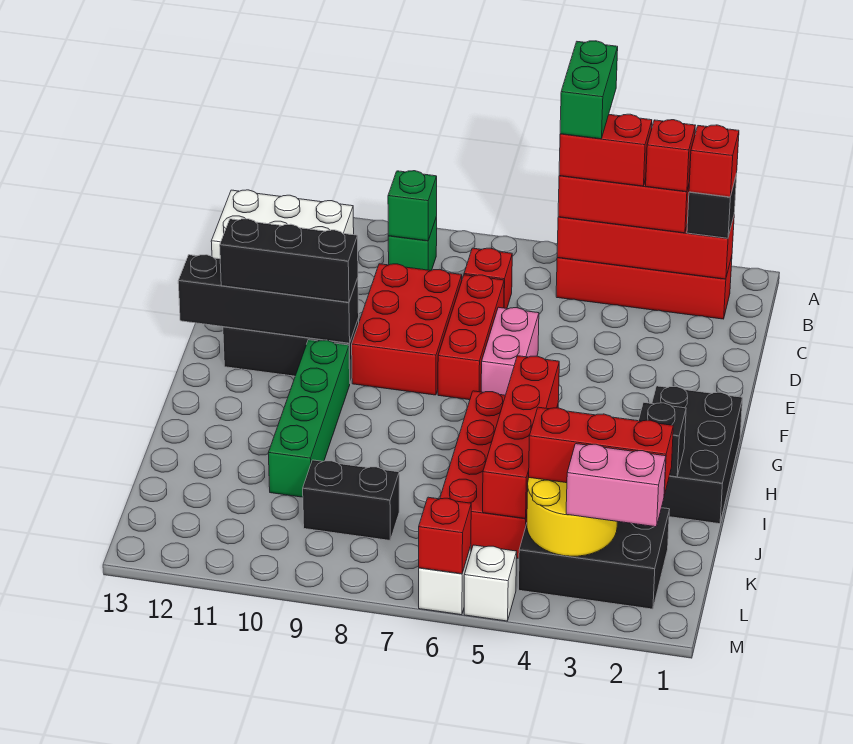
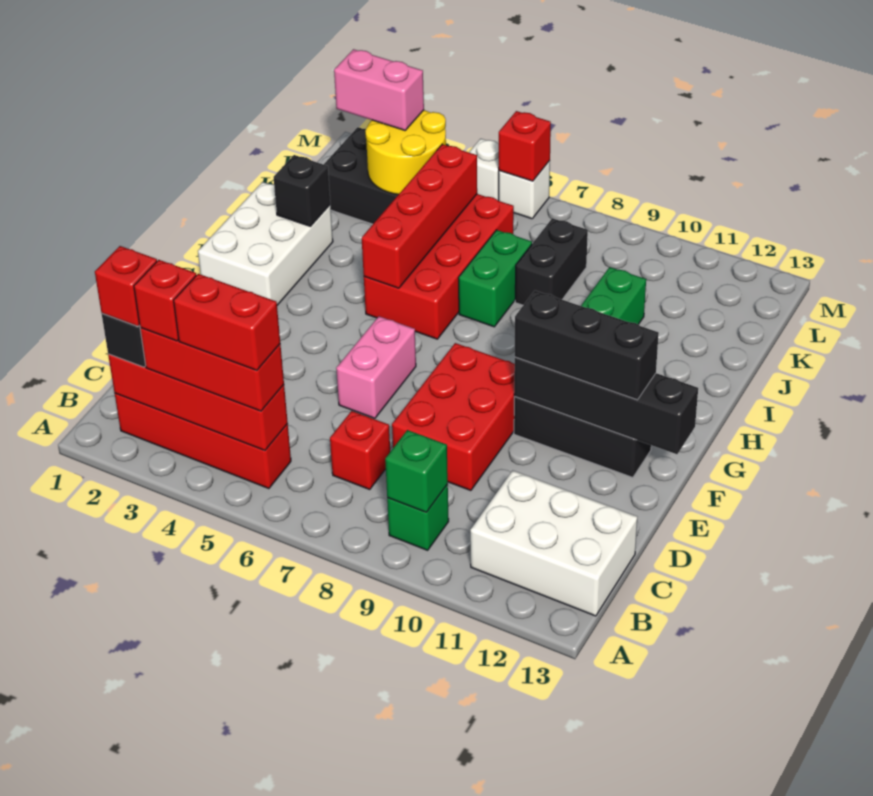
green 1x2 brick [560,41,618,139] -> green 1x2 brick moved to [458,230,532,327]
red 1x3 brick [438,275,504,400] -> none
black 2x3 brick [652,386,743,524] -> white 2x3 brick [198,182,333,305]
red 1x3 brick [529,407,673,495] -> none
black 1x2 brick [303,460,399,540] -> black 1x2 brick turned to [515,218,588,305]

